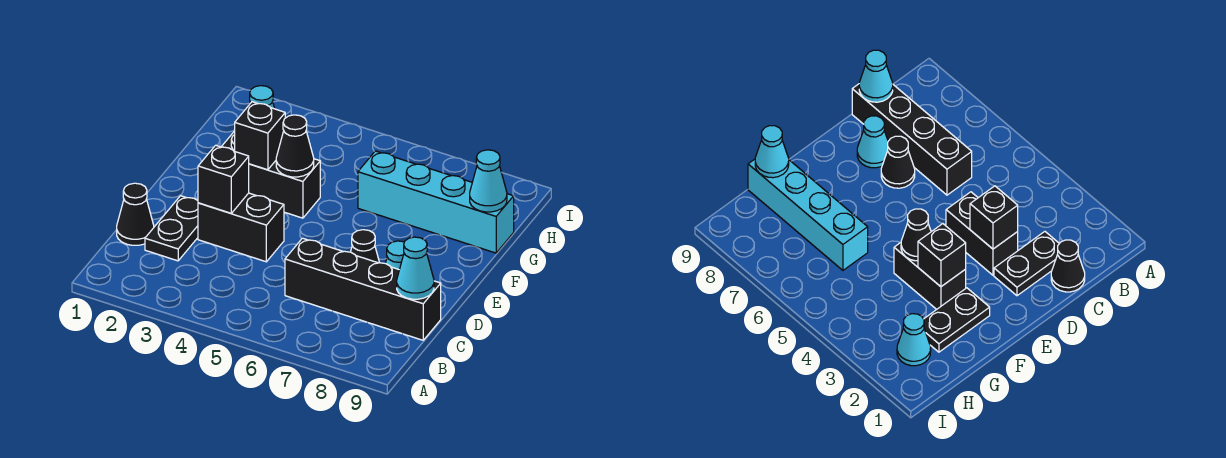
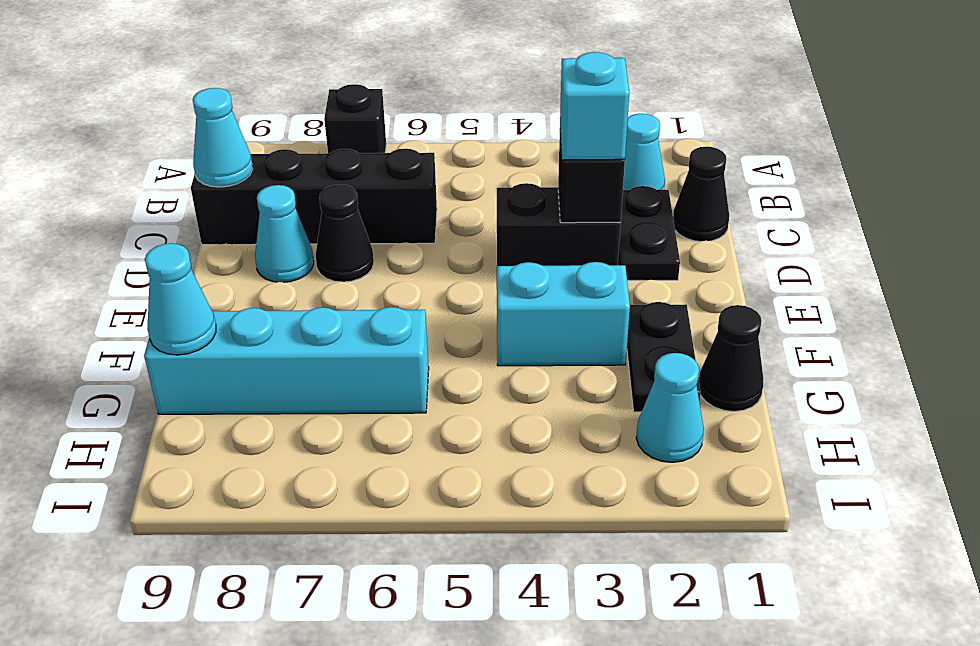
none -> cyan 1x1 cone [623,114,665,190]
none -> cyan 1x1 brick [560,52,629,160]
black 1x2 brick [249,159,320,218] -> cyan 1x2 brick [497,262,630,366]
black 1x1 brick [235,102,285,170] -> black 1x1 brick moved to [324,84,386,153]
black 1x1 cone [276,115,314,177] -> black 1x1 cone moved to [699,305,763,412]

